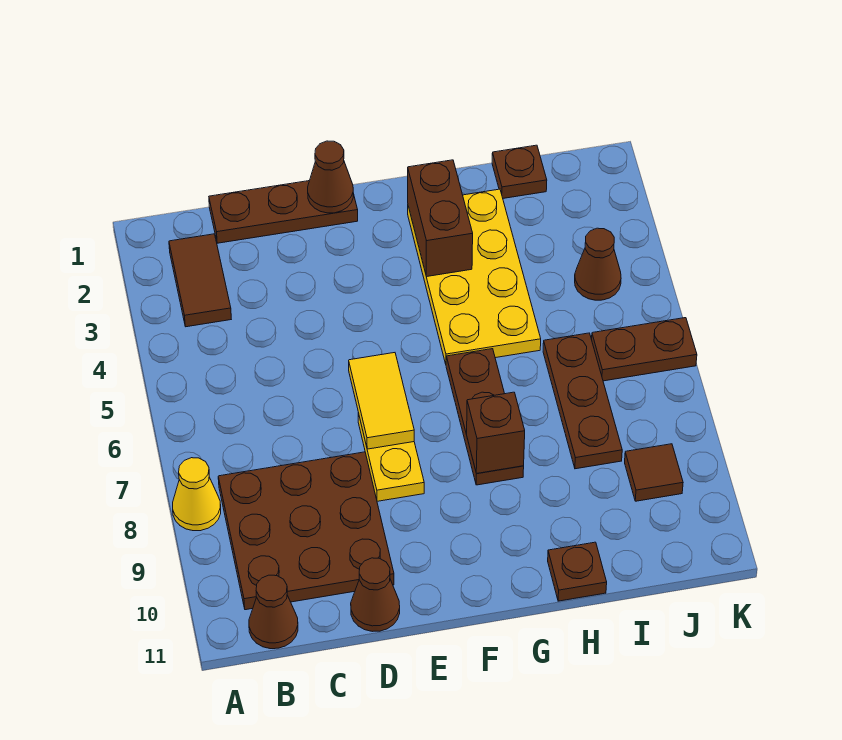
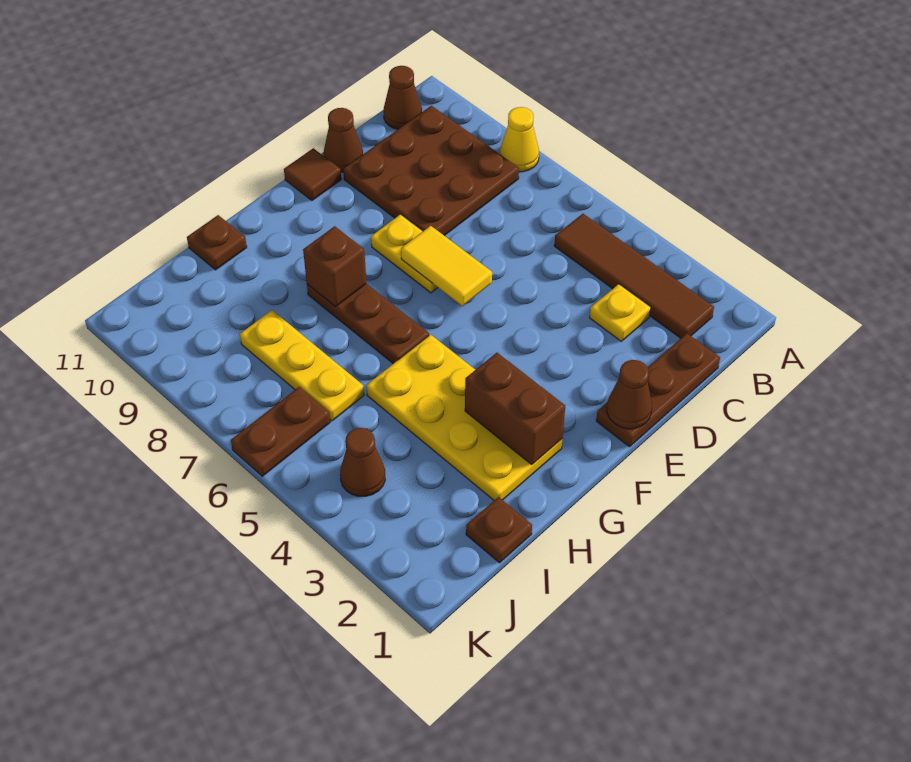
brown 1x2 tile [169,234,231,327] -> brown 1x4 tile [554,214,714,338]
none -> yellow 1x1 plate [590,284,651,341]
brown 1x3 plate [543,333,622,469] -> yellow 1x3 plate [240,310,364,421]
brown 1x1 tile [625,444,683,501] -> brown 1x1 tile moved to [284,148,341,201]

